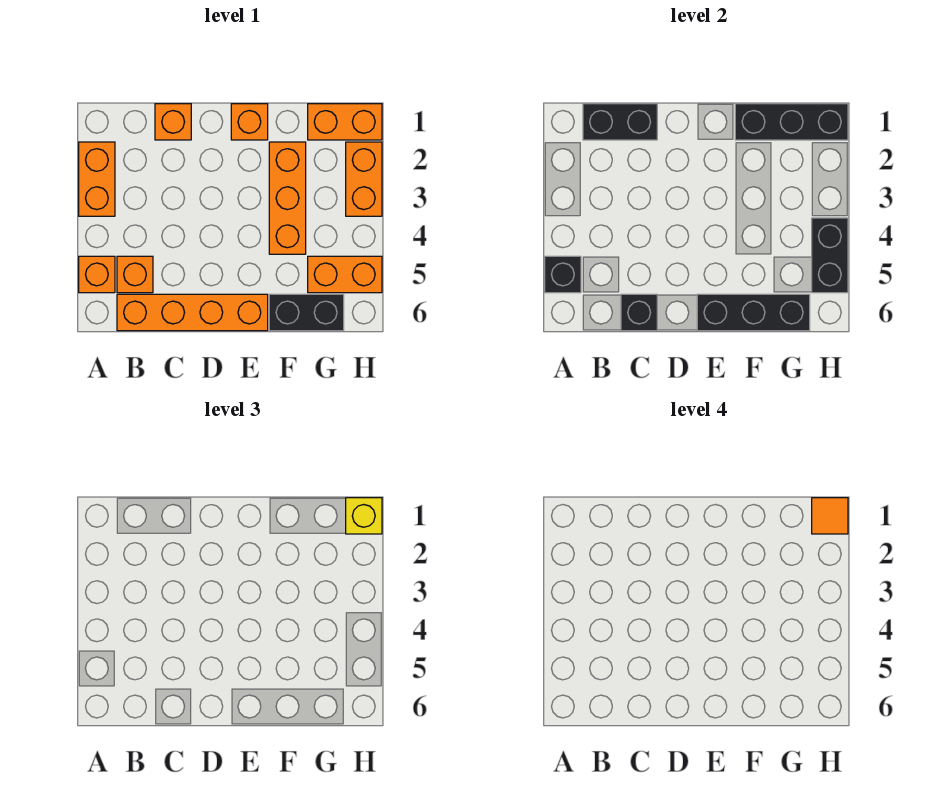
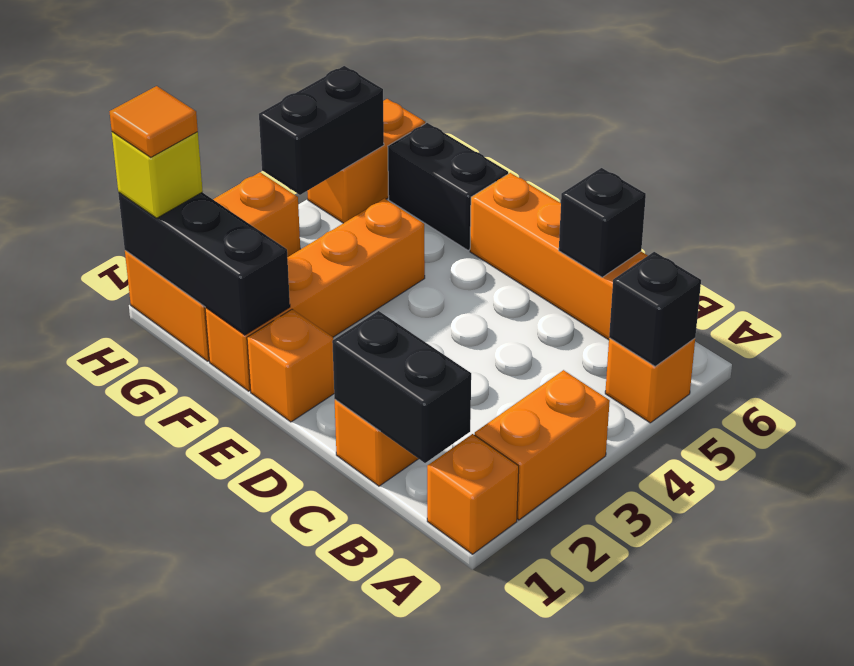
orange 1x1 brick [117,256,153,293] -> orange 1x1 brick moved to [427,434,519,554]
black 1x3 brick [697,294,810,331] -> none
orange 1x3 brick [269,142,306,254] -> orange 1x4 brick [205,198,425,391]
orange 1x2 brick [308,256,382,293] -> orange 1x2 brick turned to [307,99,425,223]

